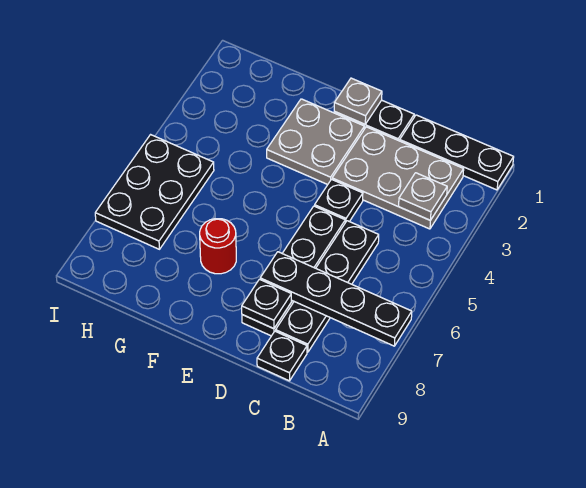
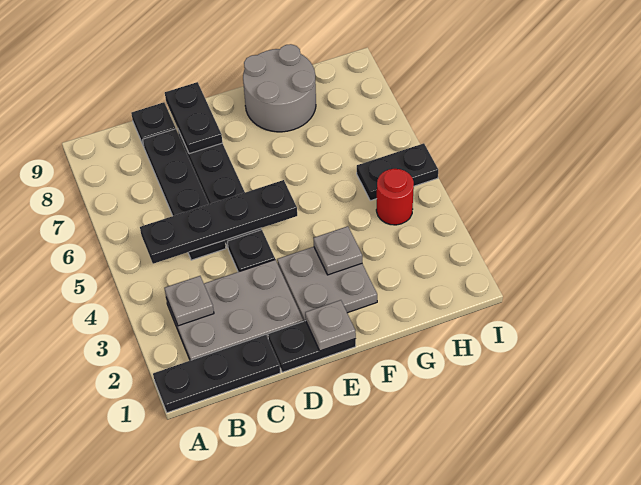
black 1x4 plate [260,252,412,346] -> black 1x4 plate moved to [140,180,297,264]
black 1x1 plate [242,279,291,329] -> black 1x2 plate [165,82,223,154]
none -> grey 1x1 plate [313,226,362,275]
red 1x1 round brick [200,219,236,274] -> red 1x1 round brick moved to [376,169,414,225]
none -> grey 2x2 round brick [243,44,316,132]
black 2x3 plate [95,135,214,249] -> black 1x2 plate [357,143,438,201]

